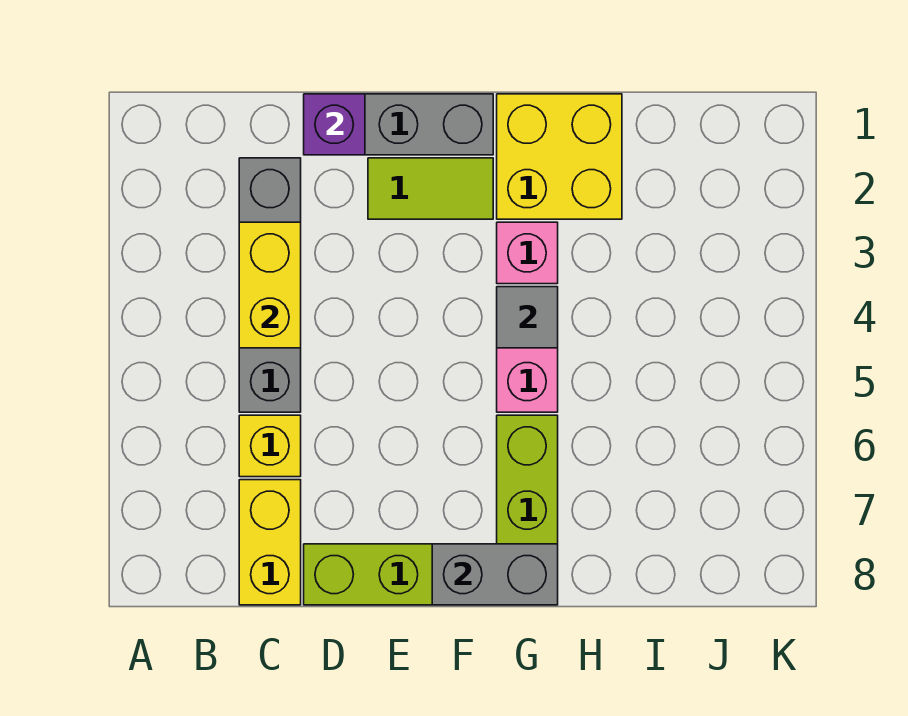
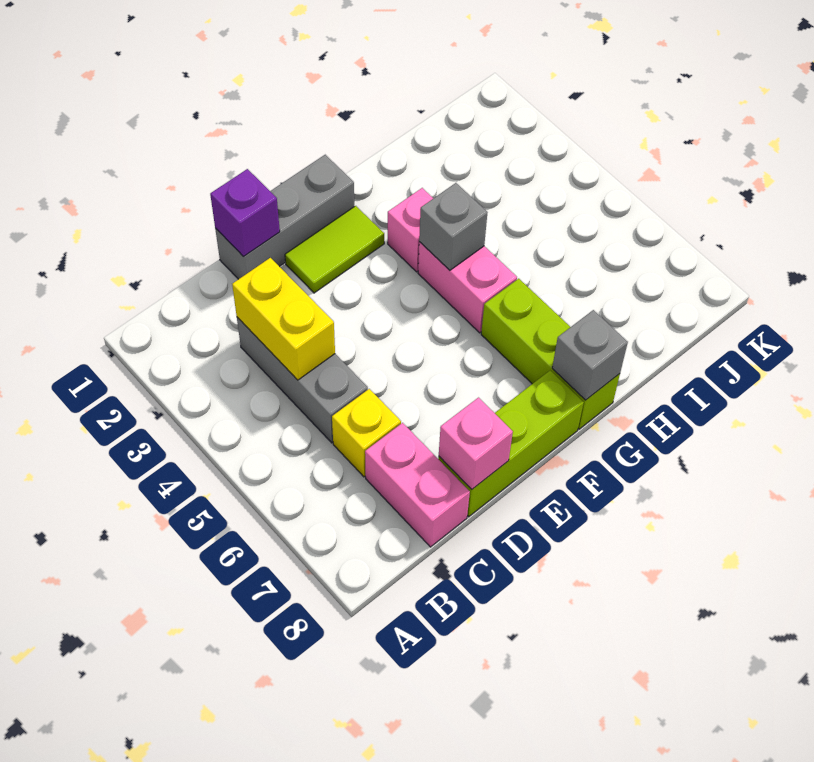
grey 1x4 brick [239,158,301,412] -> grey 1x3 brick [237,317,368,443]
yellow 1x2 brick [239,480,301,605] -> pink 1x2 brick [365,423,470,547]
none -> pink 1x1 brick [439,398,513,489]
grey 1x2 brick [432,544,558,605] -> grey 1x1 brick [552,310,628,400]
yellow 2x2 brick [497,94,622,219] -> none
grey 1x1 tile [497,287,558,348] -> grey 1x1 brick [419,183,488,270]

